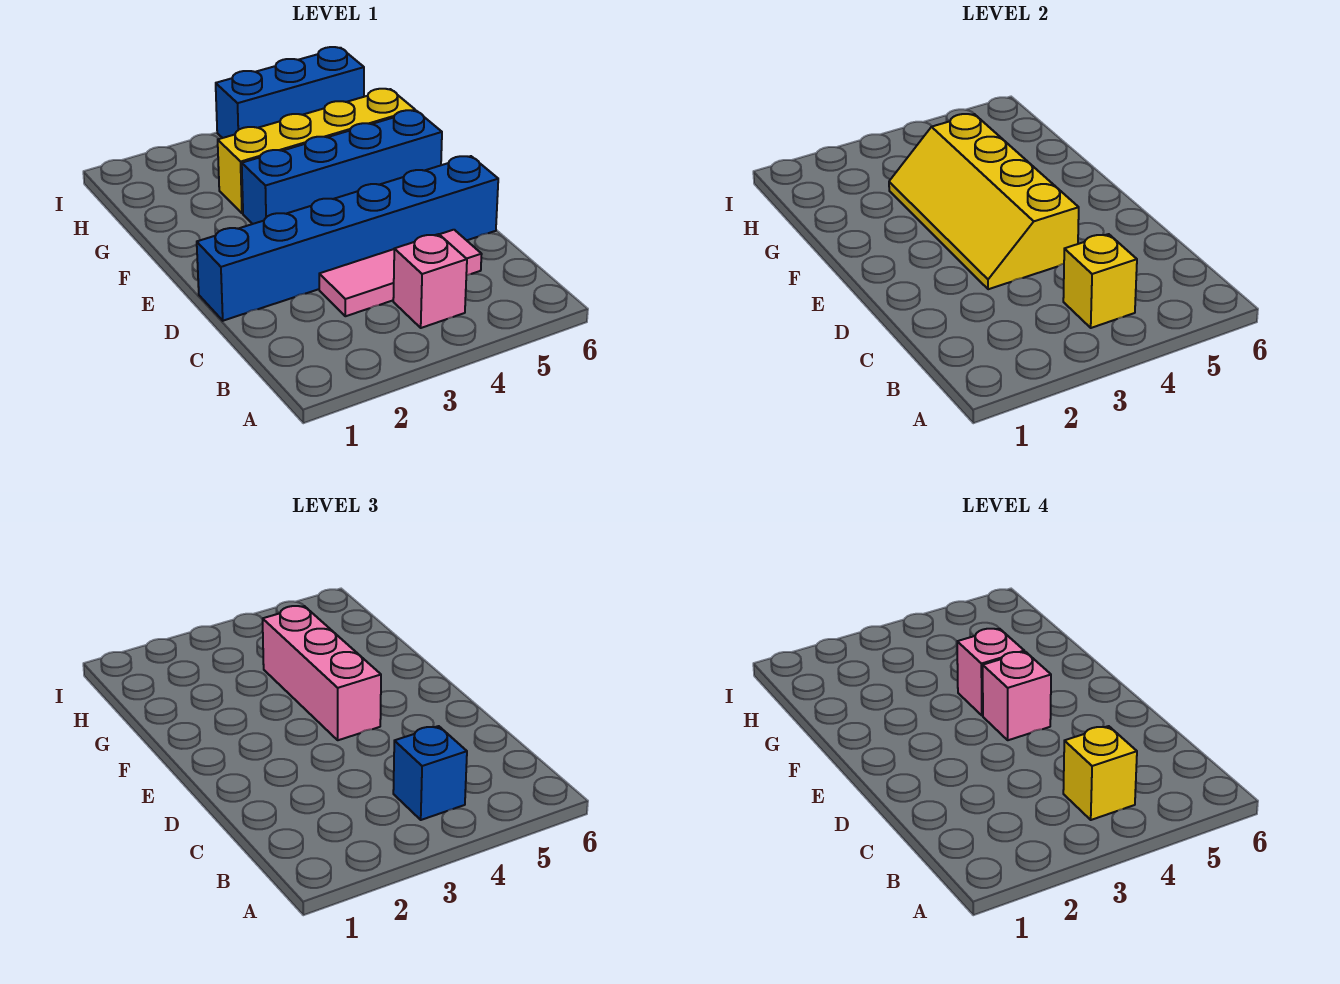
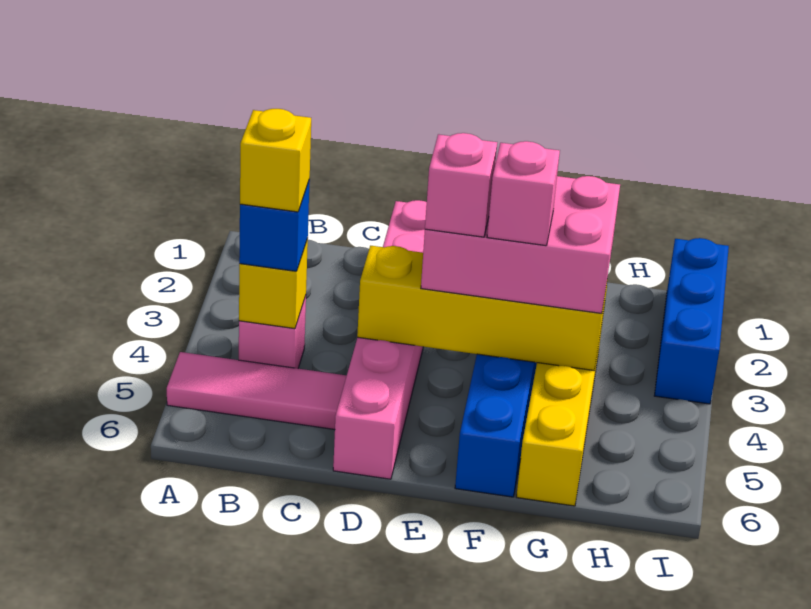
pink 1x3 tile [319,230,482,316] -> pink 1x3 tile turned to [167,352,347,429]
blue 1x6 brick [197,156,498,321] -> pink 1x6 brick [333,200,427,479]
pink 1x3 brick [263,606,381,740] -> pink 2x3 brick [421,176,620,313]
blue 1x3 brick [216,47,364,138] -> blue 1x3 brick moved to [654,238,729,404]

